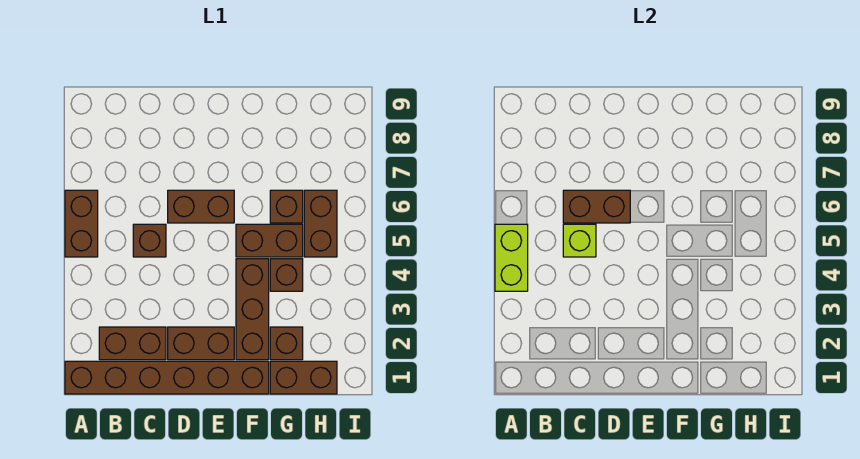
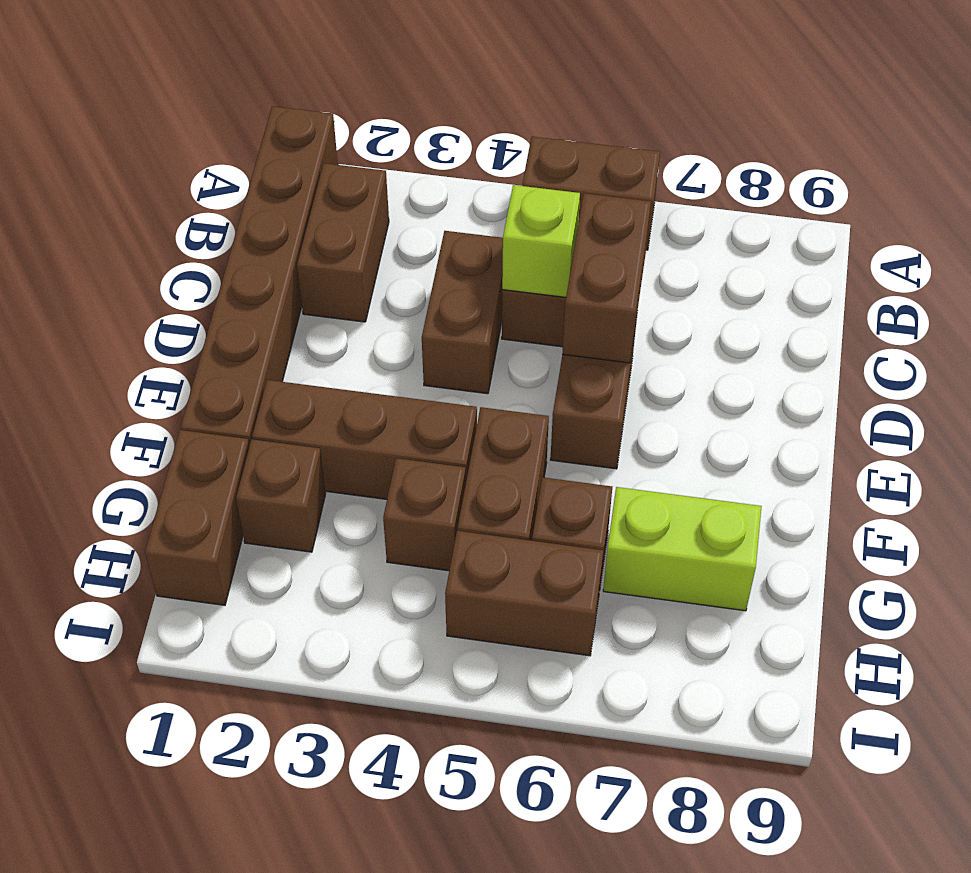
lime 1x2 brick [495,224,528,291] -> lime 1x2 brick moved to [603,487,762,611]
brown 1x2 brick [168,327,234,360] -> brown 1x2 brick moved to [422,231,503,394]

